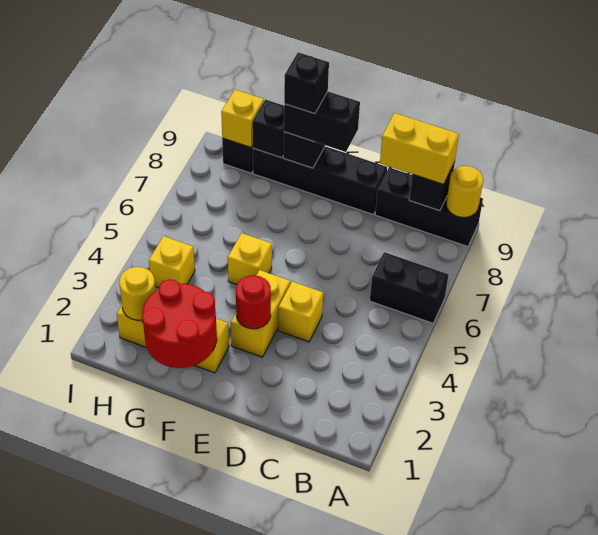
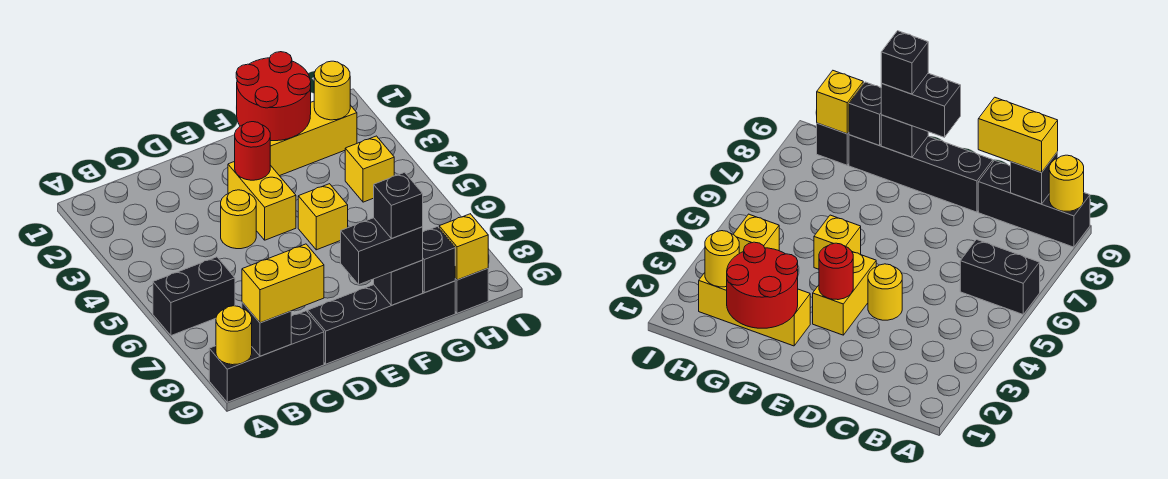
yellow 1x1 brick [278,282,323,342] -> yellow 1x1 round brick [221,190,256,249]

